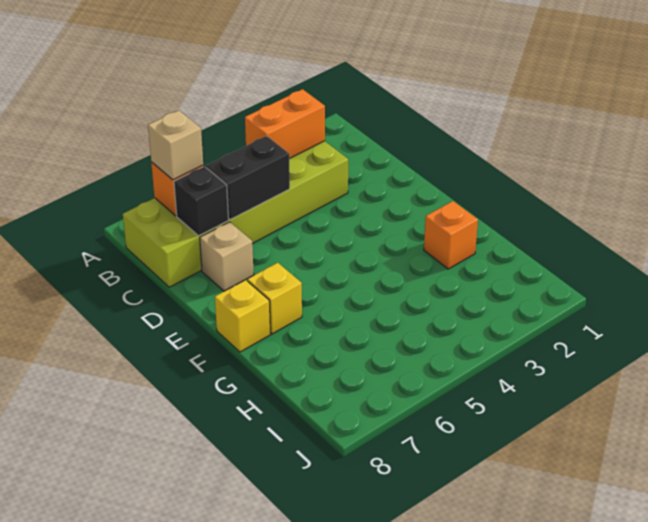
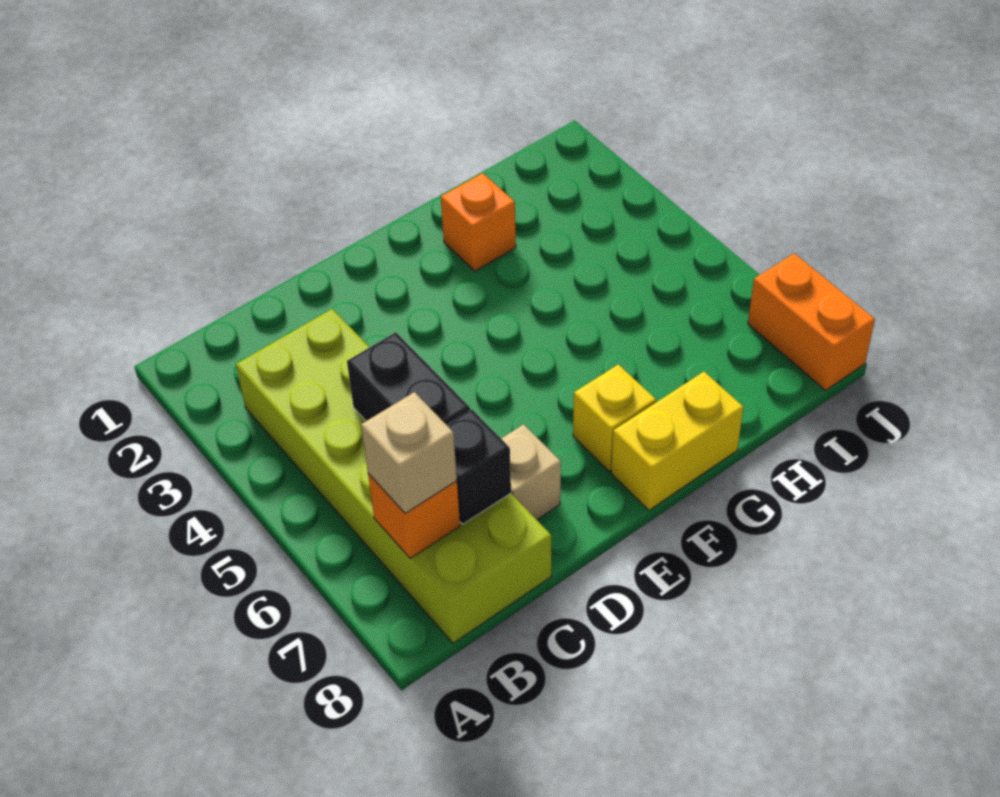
orange 1x2 brick [245,89,325,159] -> orange 1x2 brick moved to [748,253,875,390]
yellow 1x1 brick [215,280,271,352] -> yellow 1x2 brick [611,372,743,510]

